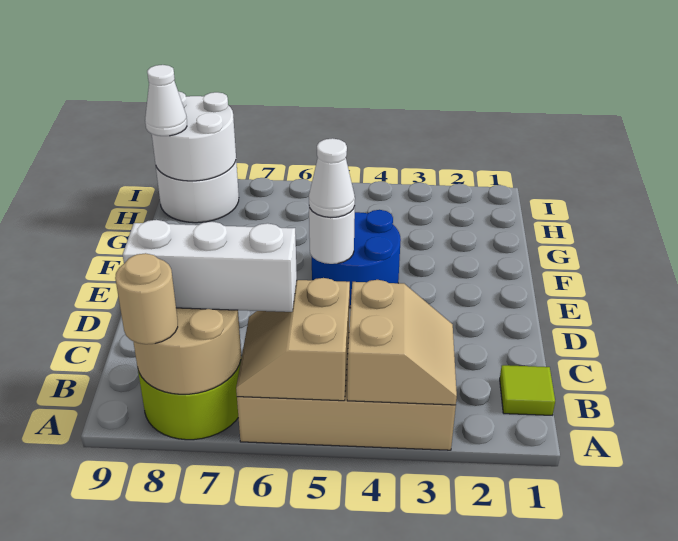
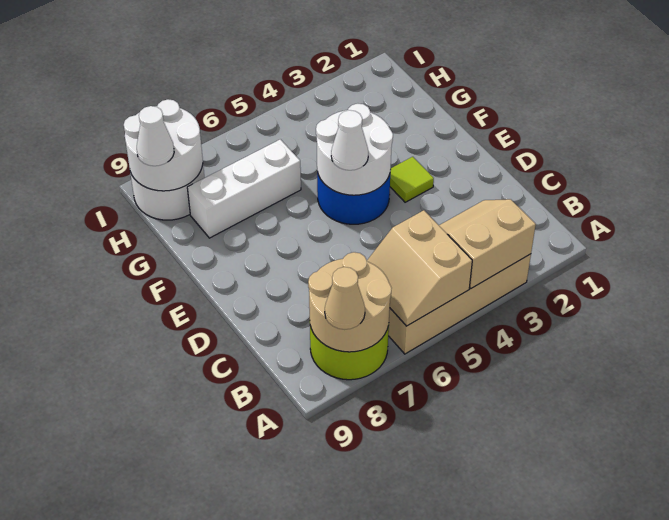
tan 2x2 slope [347,280,457,405] -> tan 2x2 slope turned to [439,199,536,288]
tan 1x1 round brick [115,253,178,344] -> tan 1x1 cone [325,267,365,330]
lime 1x1 tile [500,365,555,415] -> lime 1x1 tile moved to [390,157,434,202]
white 1x3 brick [123,220,297,312] -> white 1x3 brick moved to [187,139,301,238]
white 1x1 round brick [309,206,355,264] -> white 2x2 round brick [316,104,393,195]

